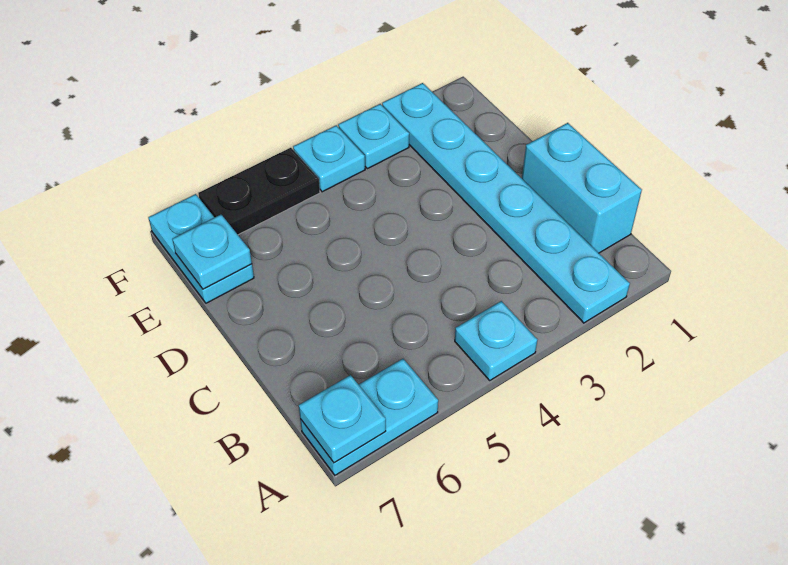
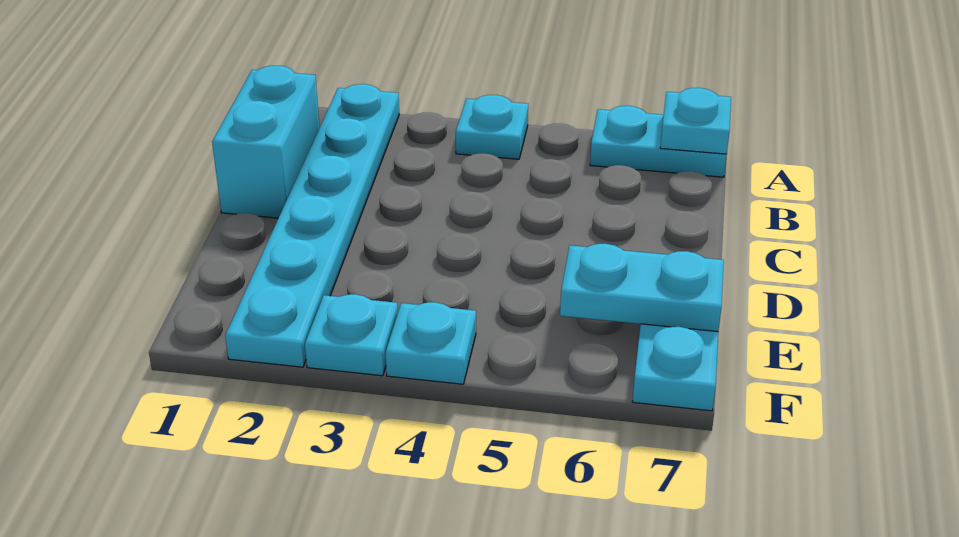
cyan 1x1 plate [172,215,252,289] -> cyan 1x2 plate [560,244,724,332]
black 1x2 plate [198,148,320,235] -> none

